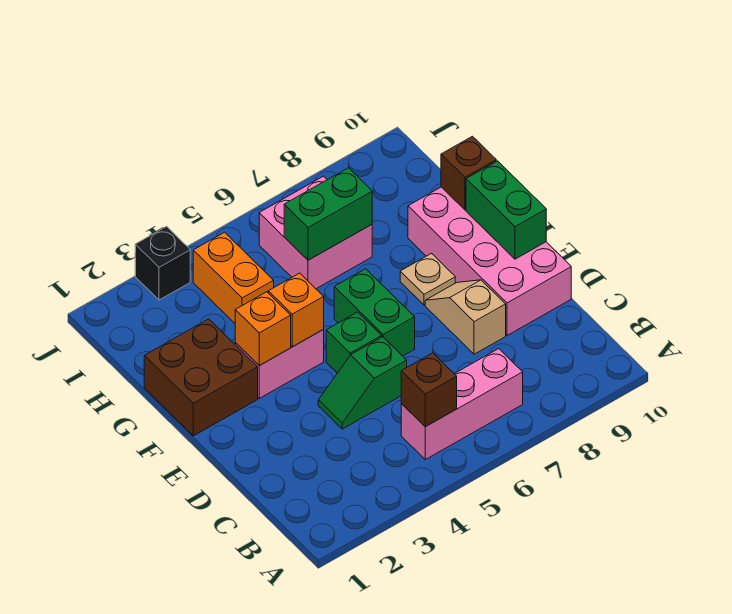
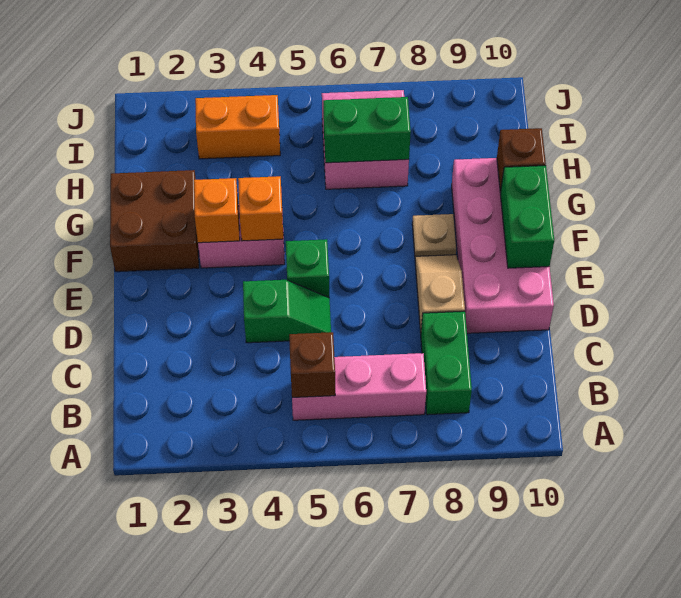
green 1x2 slope [318,337,407,429] -> green 1x2 slope turned to [243,280,331,343]
green 1x2 brick [334,269,415,356] -> green 1x2 brick moved to [421,311,472,415]
orange 1x2 brick [193,232,274,323] -> orange 1x2 brick turned to [195,95,280,159]
black 1x1 brick [135,226,190,300] -> none

